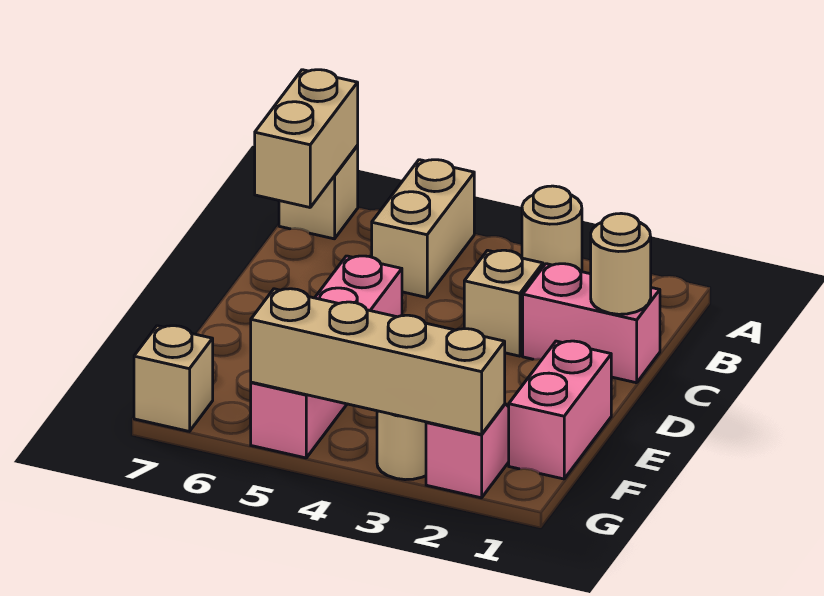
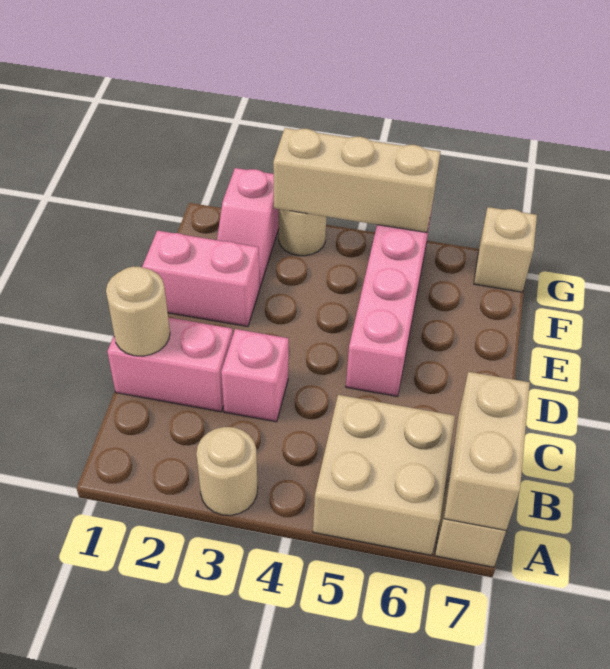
tan 1x2 brick [372,160,474,297] -> tan 2x2 brick [313,395,455,555]
tan 1x1 brick [464,250,543,356] -> pink 1x1 brick [221,329,289,422]
pink 1x2 brick [509,341,611,479] -> pink 1x2 brick turned to [142,231,260,327]
tan 1x4 brick [251,289,505,434] -> tan 1x3 brick [273,128,440,232]

